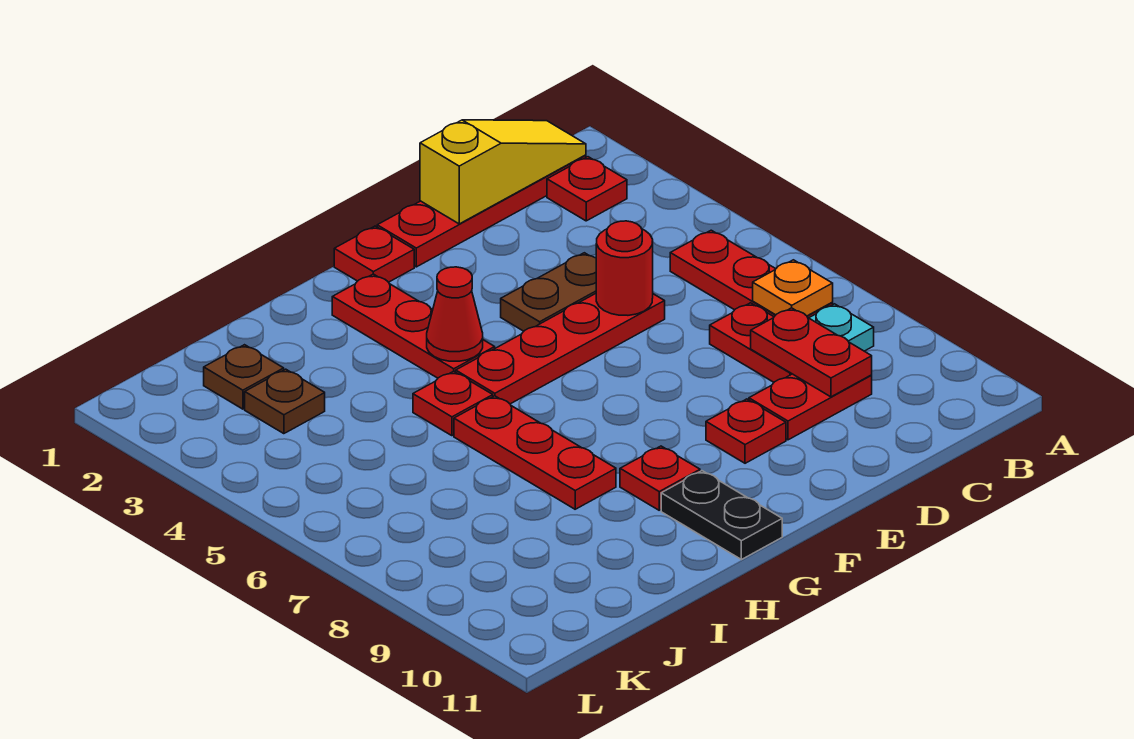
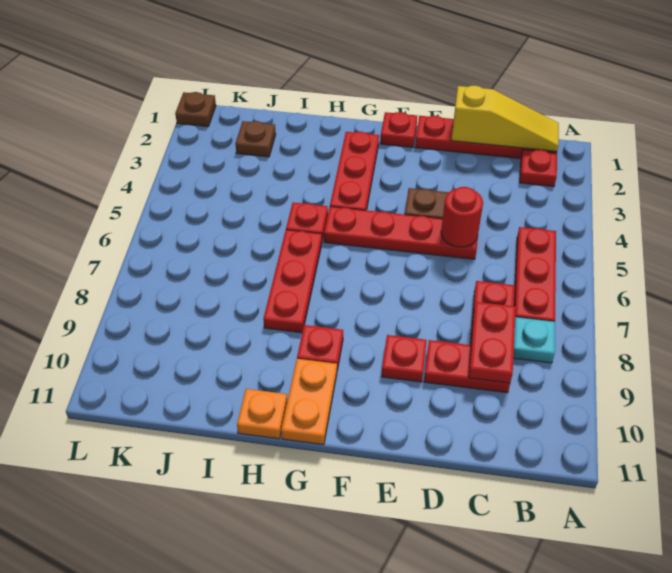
orange 1x1 plate [753,260,833,316] -> orange 1x1 plate moved to [237,389,287,439]
red 1x1 cone [427,267,483,361] -> none
black 1x2 plate [661,471,782,560] -> orange 1x2 plate [281,359,337,445]
brown 1x1 plate [245,369,325,434] -> brown 1x1 plate moved to [175,92,216,127]

